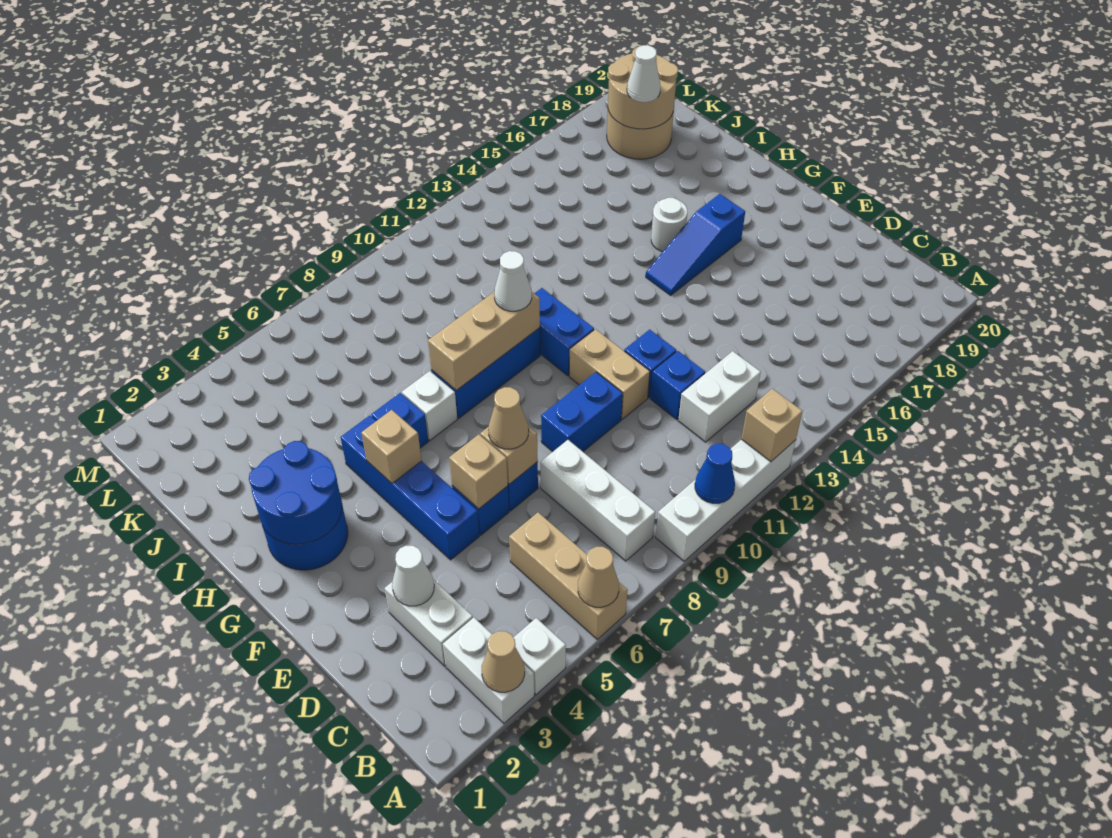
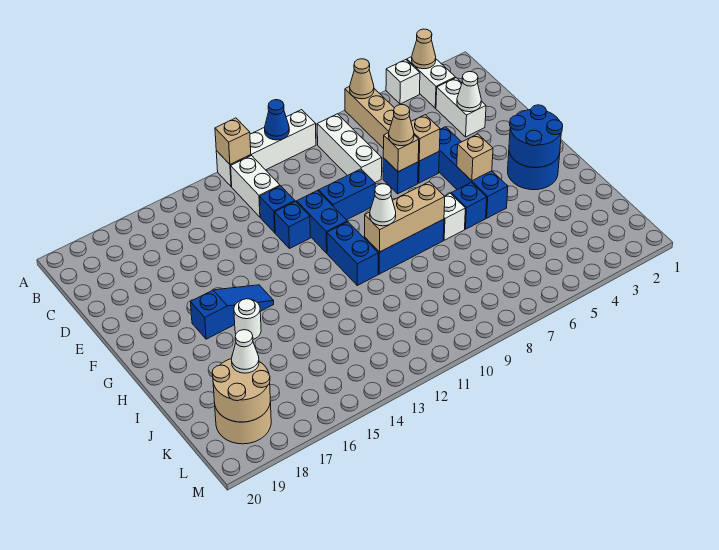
white 1x2 brick [678,351,761,442] -> white 1x2 brick turned to [231,156,280,217]
tan 1x2 brick [569,329,650,419] -> blue 1x2 brick [297,190,347,253]

